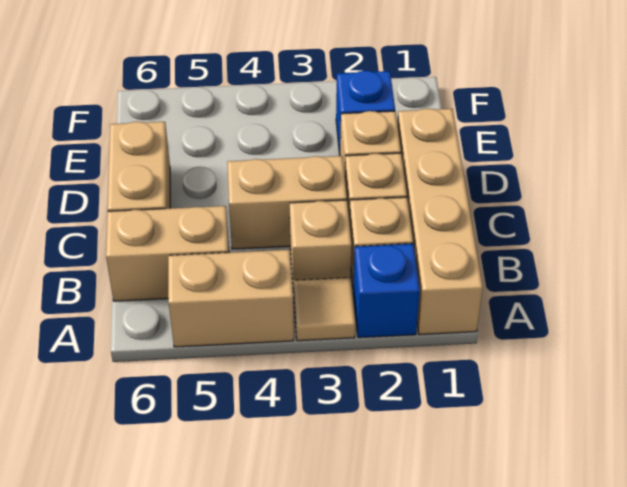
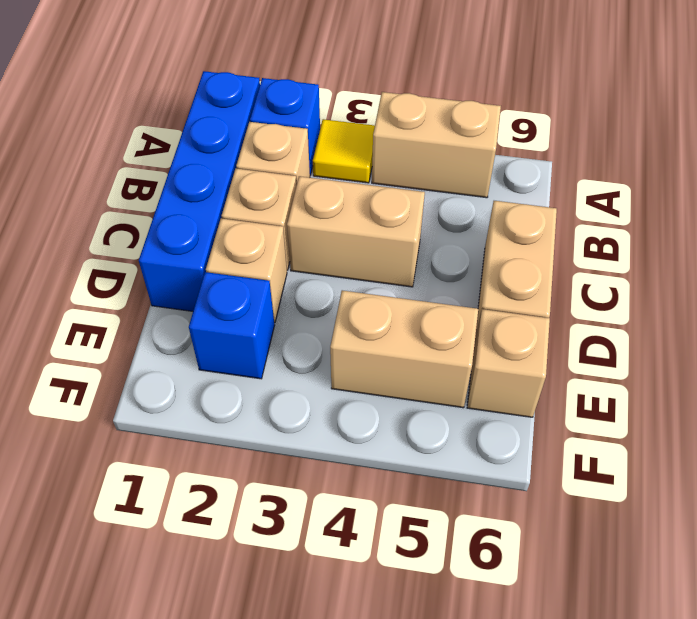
tan 1x4 brick [397,108,483,335] -> blue 1x4 brick [139,71,260,311]
tan 1x1 tile [293,277,355,341] -> yellow 1x1 tile [313,119,375,183]
tan 1x1 brick [290,200,352,292] -> tan 1x1 brick moved to [467,309,550,417]
tan 1x2 brick [106,206,229,301] -> tan 1x2 brick moved to [330,290,478,408]

